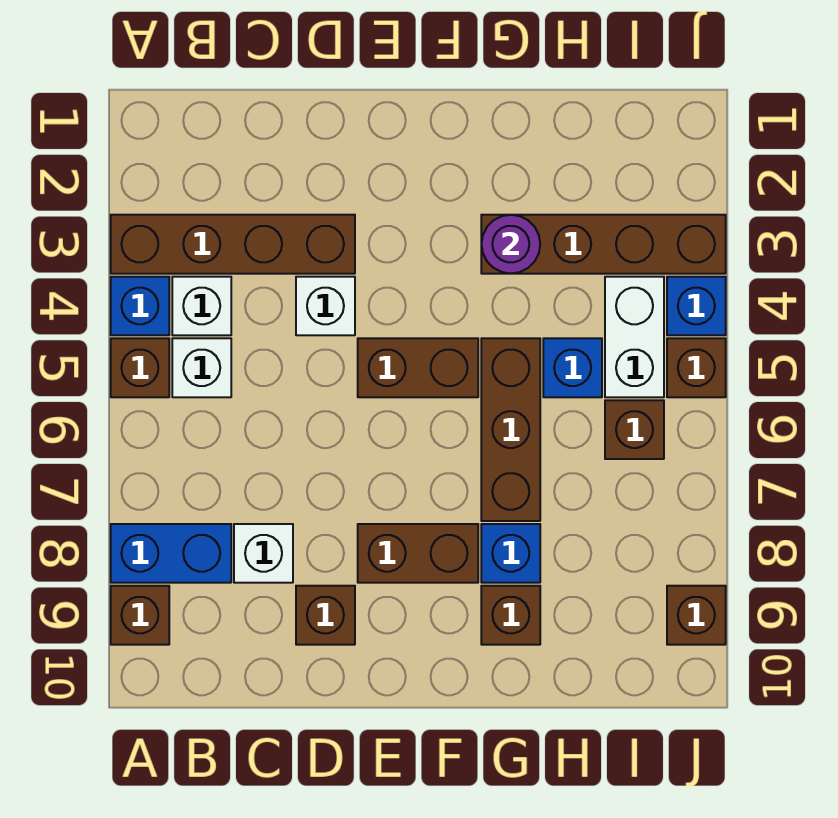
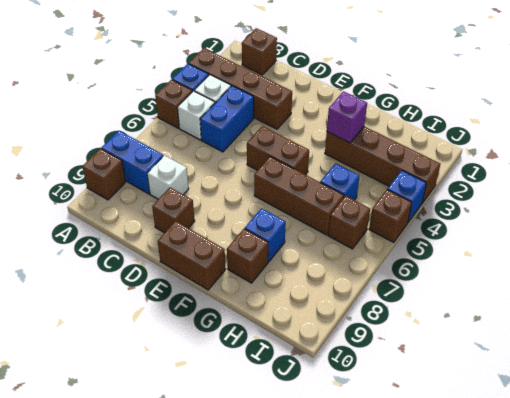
none -> blue 1x2 brick [200,86,254,152]
white 1x1 brick [296,277,355,335] -> none
brown 1x2 brick [358,524,478,583] -> brown 1x2 brick moved to [158,221,226,290]
purple 1x1 round brick [481,215,540,274] -> purple 1x1 brick [327,91,367,143]
brown 1x3 brick [481,338,540,521] -> brown 1x3 brick turned to [254,157,344,235]
white 1x2 brick [605,277,664,397] -> none
brown 1x1 brick [667,586,726,645] -> brown 1x1 brick moved to [242,28,277,75]

